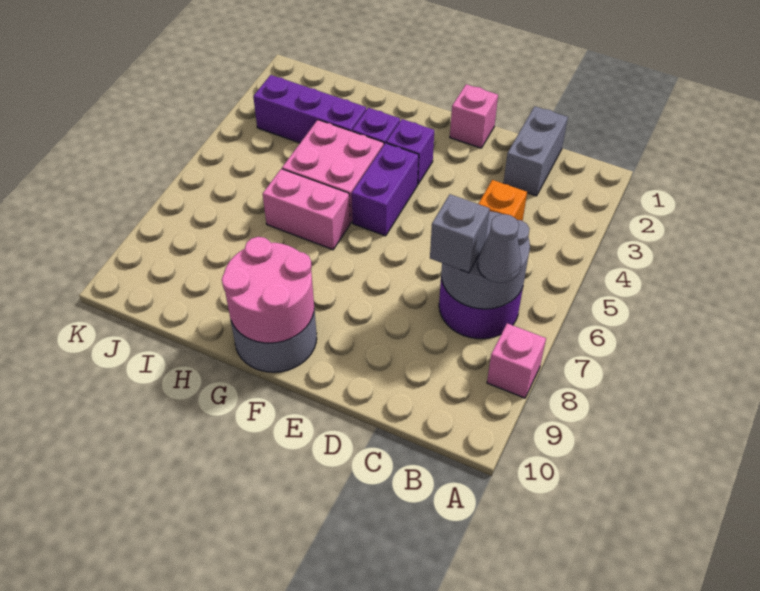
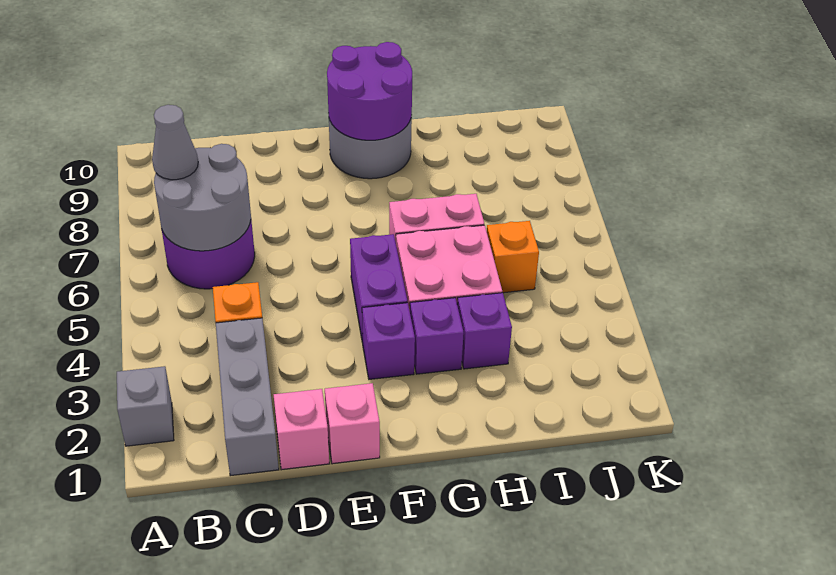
pink 1x1 brick [487,323,546,398] -> pink 1x1 brick moved to [274,389,329,470]
grey 1x2 brick [503,106,568,196] -> grey 1x3 brick [216,318,279,476]
grey 1x1 brick [430,194,490,273] -> grey 1x1 brick moved to [117,366,174,446]
pink 2x2 round brick [222,237,314,343] -> purple 2x2 round brick [327,42,412,140]
purple 1x3 brick [253,75,366,143] -> purple 1x1 brick [457,293,512,369]
none -> orange 1x1 brick [487,221,539,293]

